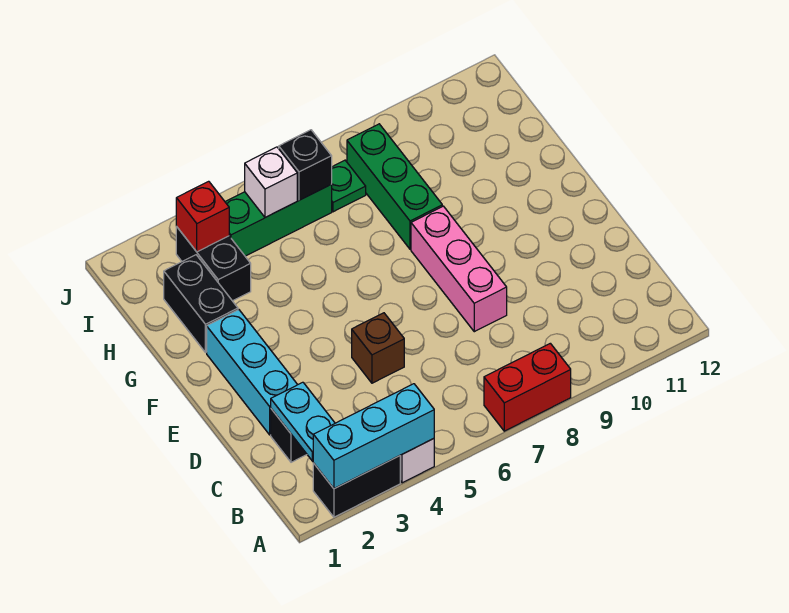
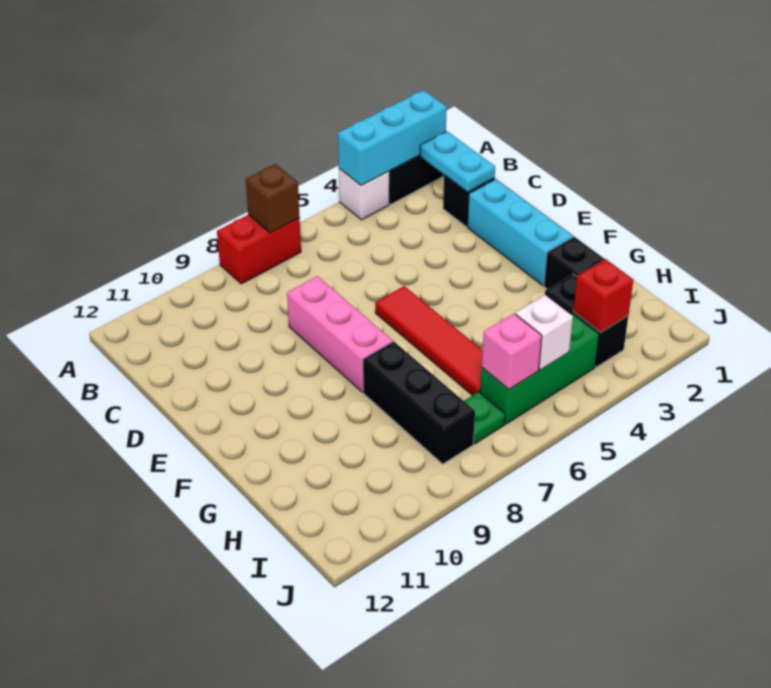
brown 1x1 brick [352,313,404,383] -> brown 1x1 brick moved to [246,164,300,233]
none -> red 1x4 tile [375,286,483,396]
green 1x3 brick [347,124,442,249] -> black 1x3 brick [363,341,475,464]
black 1x1 brick [279,130,332,200] -> pink 1x1 brick [482,314,542,389]

